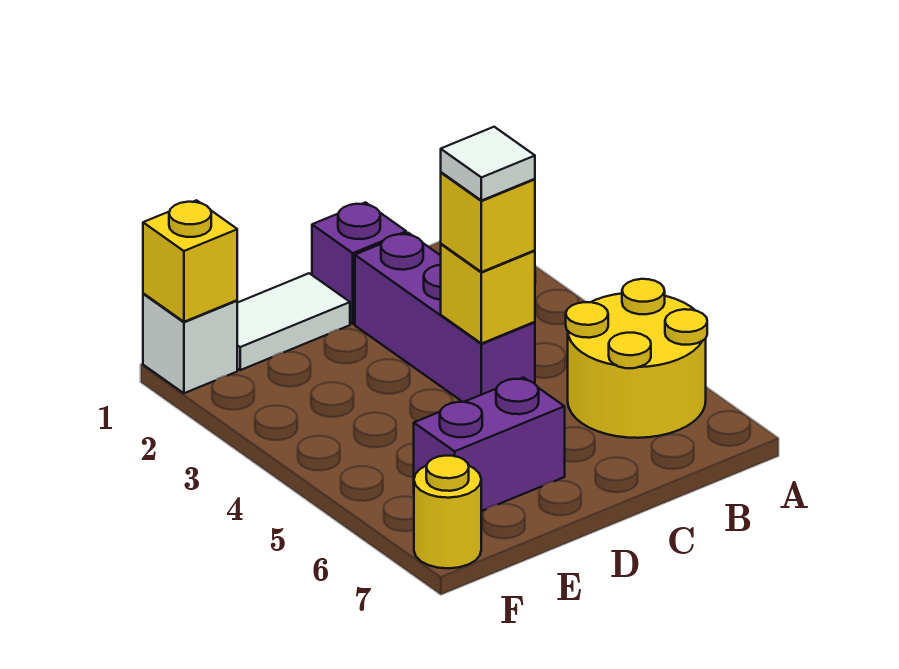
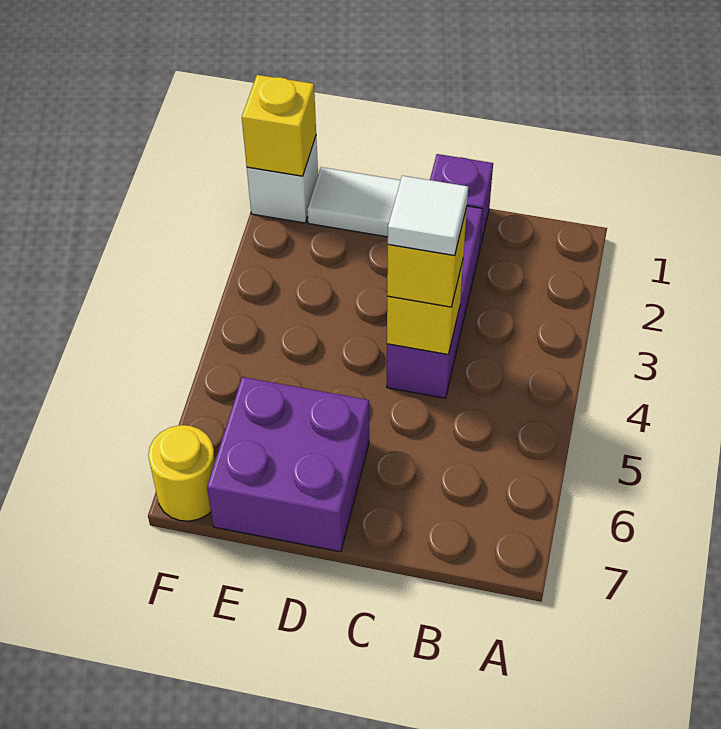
yellow 2x2 round brick [566,279,707,438] -> none
purple 1x2 brick [414,377,565,511] -> purple 2x2 brick [207,377,369,552]

